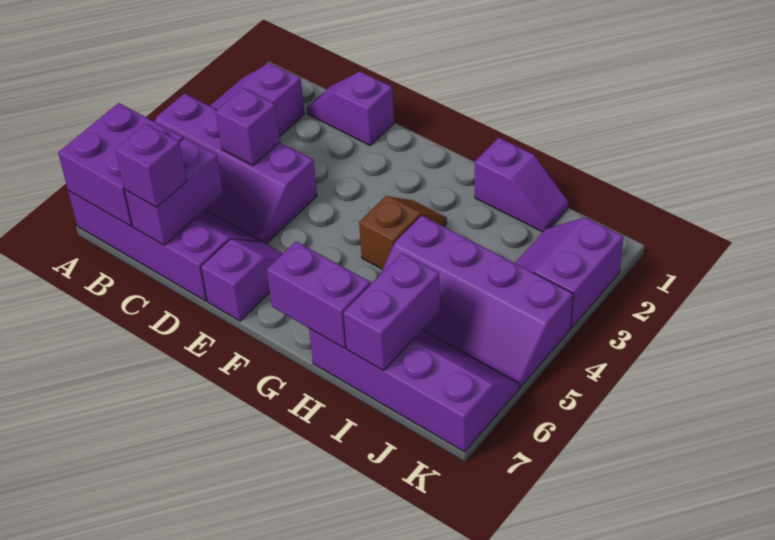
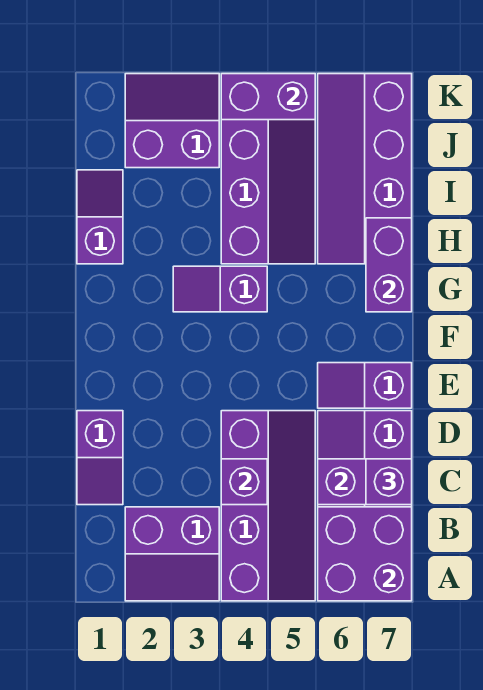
brown 1x2 slope [359,196,447,269] -> purple 1x2 slope [173,266,267,312]
purple 1x2 brick [344,253,440,371] -> purple 1x2 brick moved to [221,74,315,120]
purple 2x2 slope [515,218,623,328] -> purple 2x2 slope turned to [125,74,219,168]

